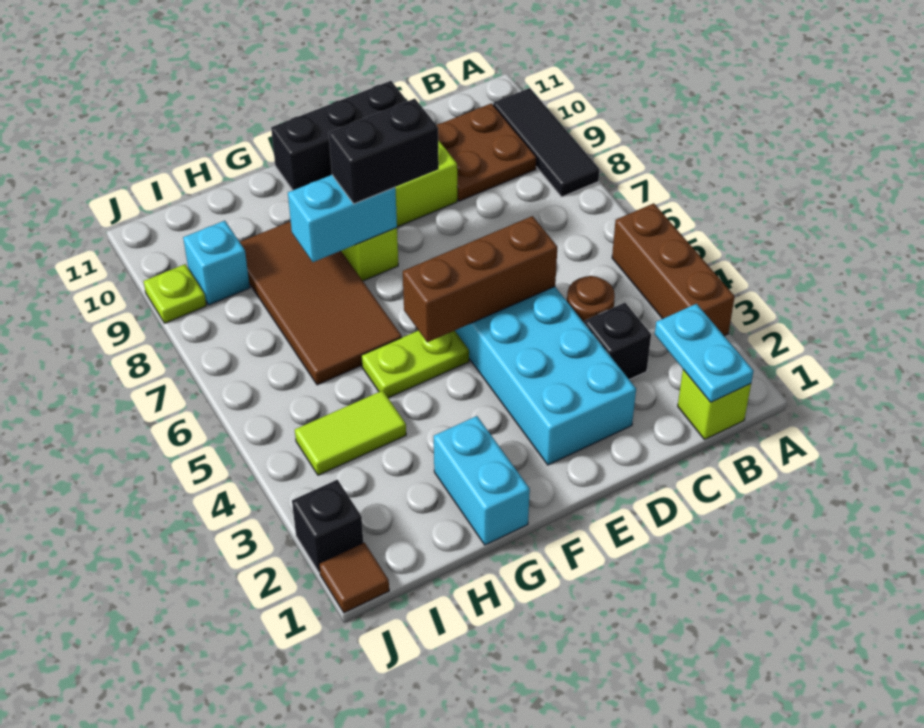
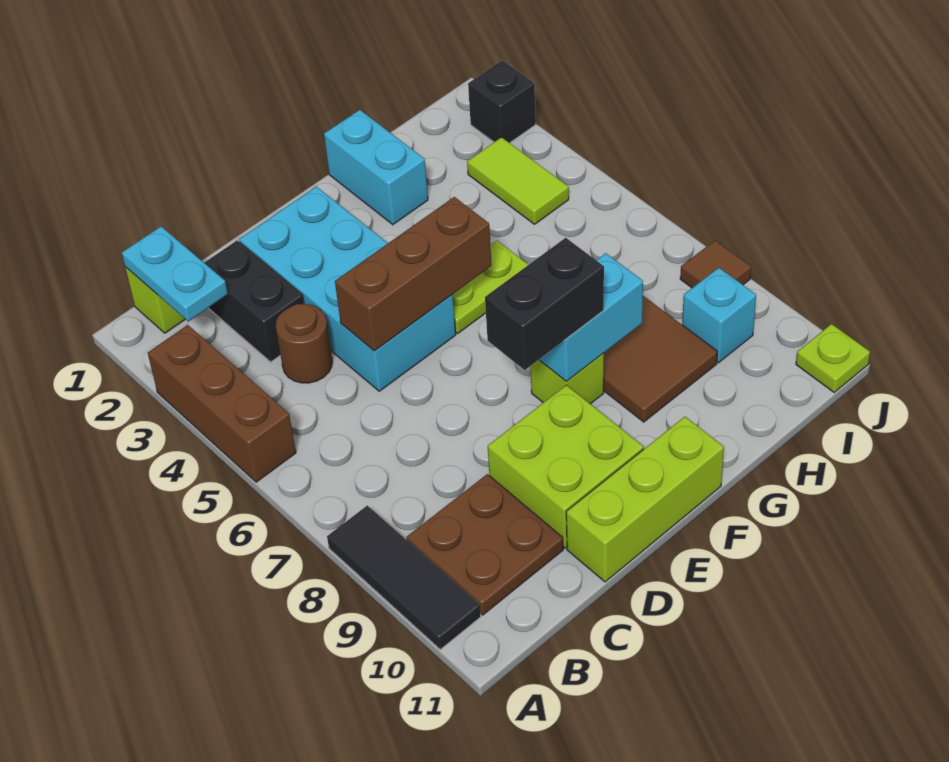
black 1x1 brick [585,303,651,380] -> black 1x2 brick [204,240,304,362]
black 1x3 brick [271,81,407,190] -> lime 1x3 brick [566,417,724,582]
lime 1x2 tile [295,390,406,475] -> lime 1x2 tile turned to [467,137,569,224]
brown 1x1 tile [319,543,389,613] -> brown 1x1 tile moved to [680,241,751,288]
lime 1x1 plate [144,264,206,323] -> lime 1x1 plate moved to [796,324,870,392]

